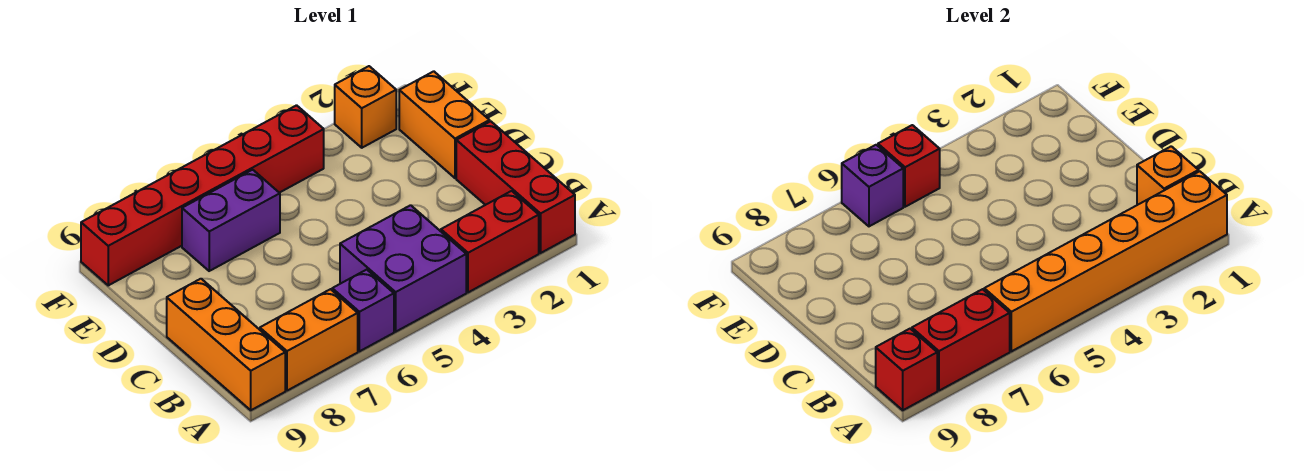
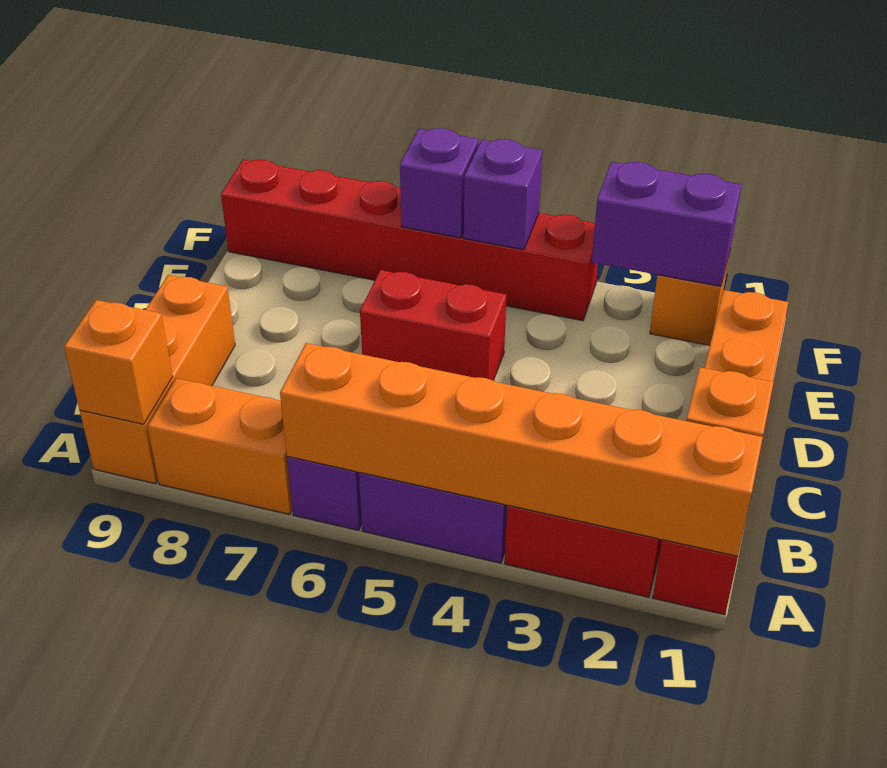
red 1x2 brick [912,289,1010,391] -> red 1x2 brick moved to [360,270,506,381]
red 1x1 brick [876,329,937,410] -> orange 1x1 brick [64,300,173,424]
purple 1x2 brick [182,170,280,271] -> purple 1x2 brick moved to [592,162,742,286]
red 1x1 brick [878,125,940,207] -> purple 1x1 brick [464,139,543,250]

